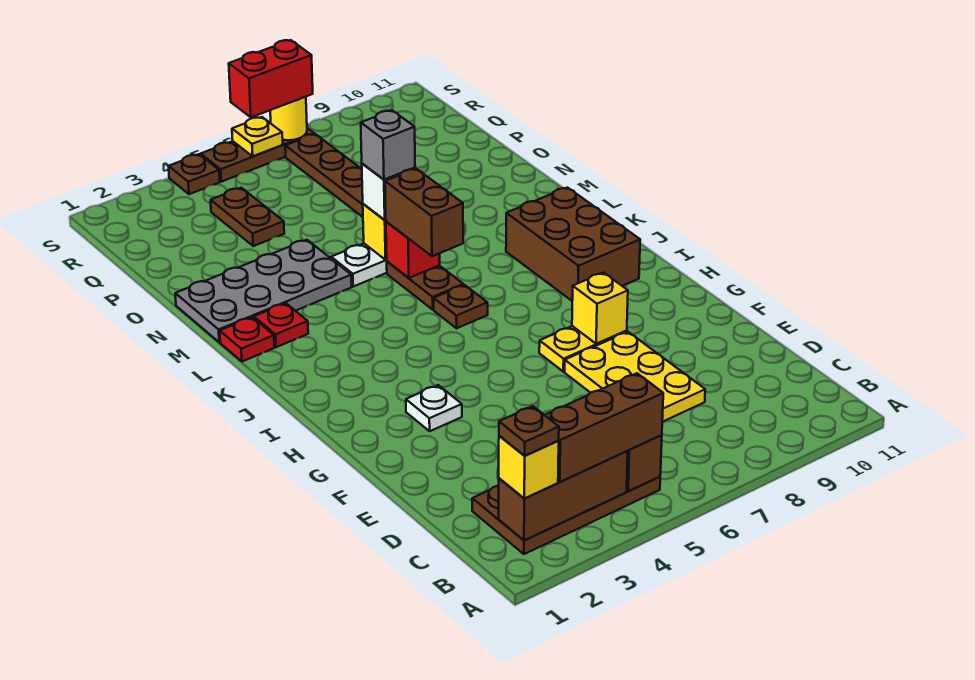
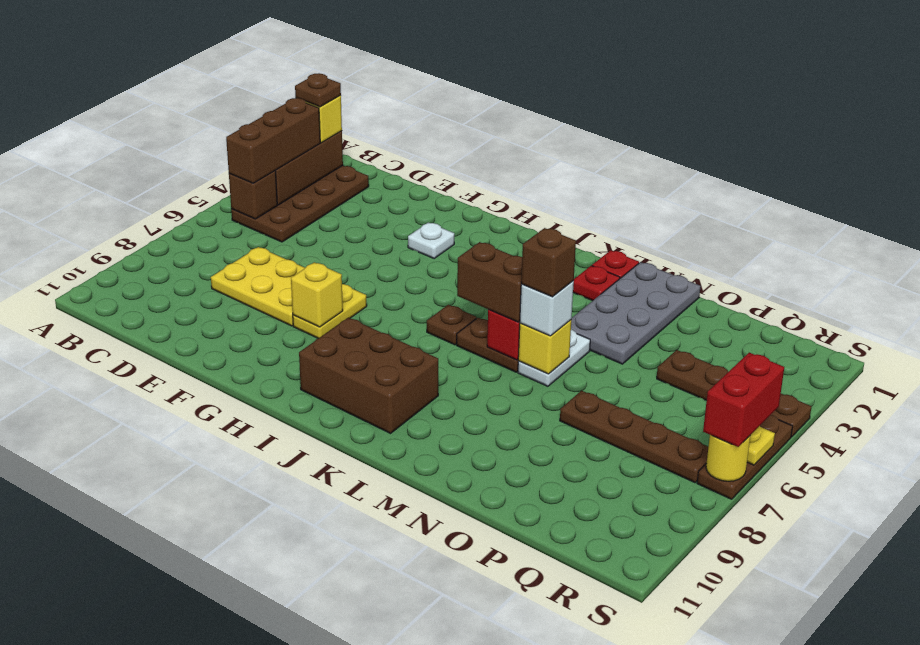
grey 1x1 brick [361,110,415,180] -> brown 1x1 brick [521,228,576,297]

